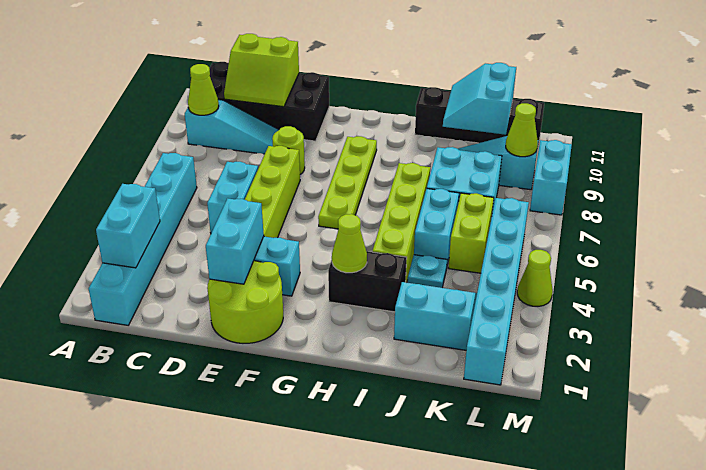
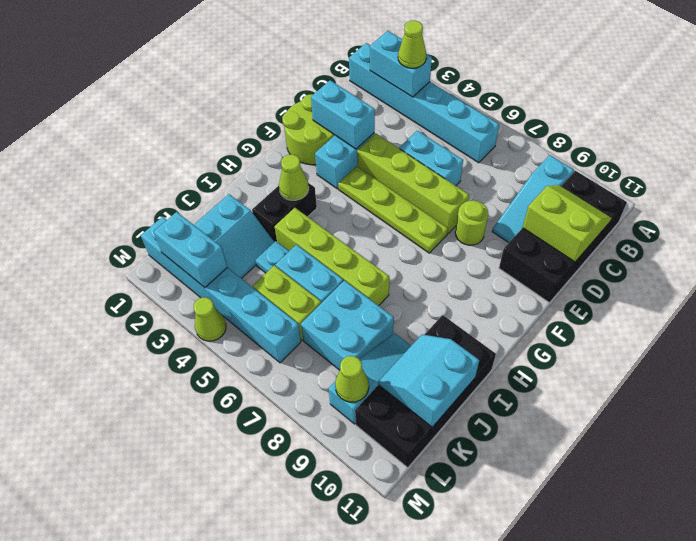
lime 1x1 cone [188,64,219,115] -> lime 1x1 cone moved to [398,20,426,68]
lime 2x2 slope [224,34,299,107] -> lime 2x2 slope turned to [523,185,611,262]
lime 1x4 plate [318,136,377,229] -> lime 1x4 plate moved to [338,166,448,253]
black 1x4 brick [415,87,544,150] -> black 2x4 brick [355,315,496,468]
cyan 2x2 slope [443,63,516,135] -> cyan 2x2 slope turned to [378,334,479,427]
cyan 1x2 brick [530,140,572,215] -> cyan 1x2 brick moved to [154,212,227,287]

